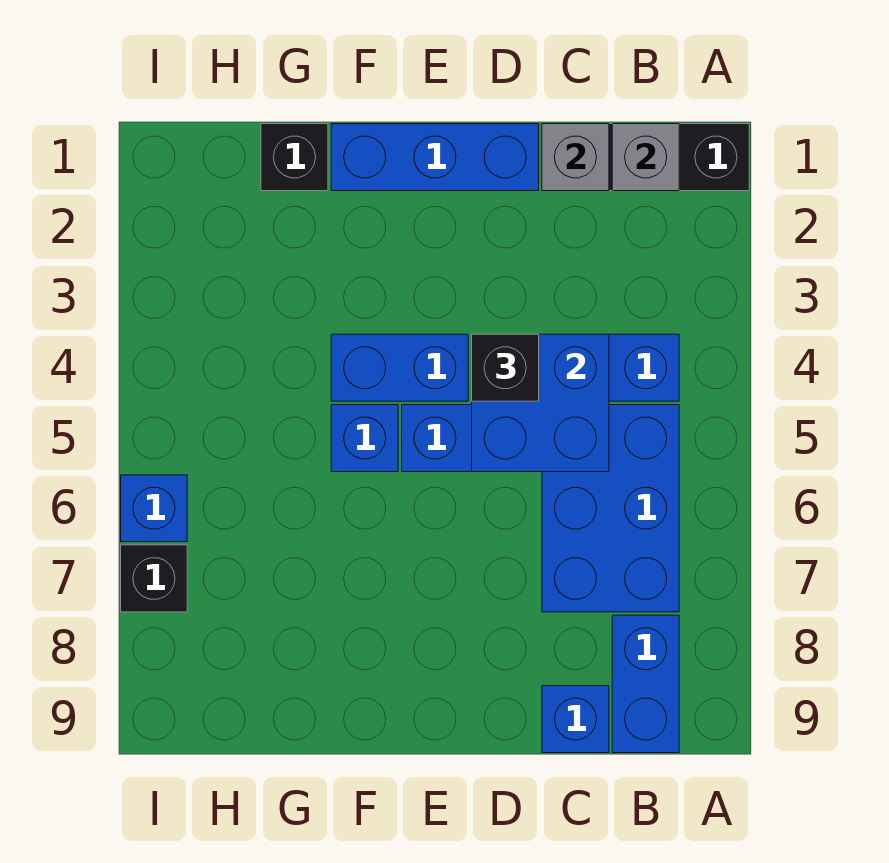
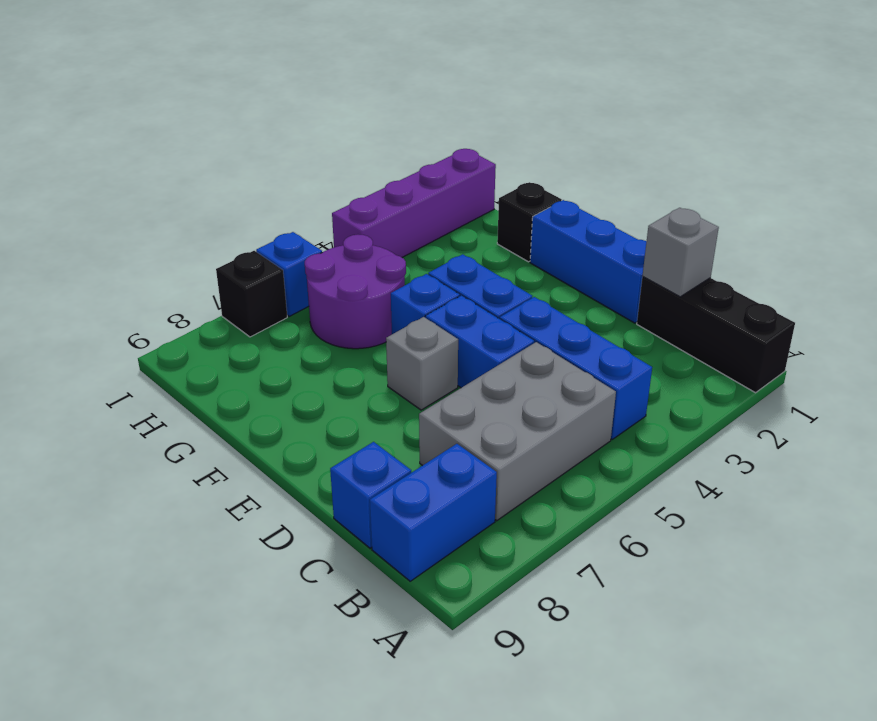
grey 1x1 brick [612,124,679,191] -> grey 1x1 brick moved to [386,317,458,410]
blue 2x3 brick [542,405,679,612] -> grey 2x3 brick [419,342,616,521]
blue 2x2 brick [472,334,609,472] -> none
black 1x1 brick [472,334,539,401] -> none
none -> purple 2x2 round brick [305,235,406,349]
none -> purple 1x4 brick [332,149,496,257]

